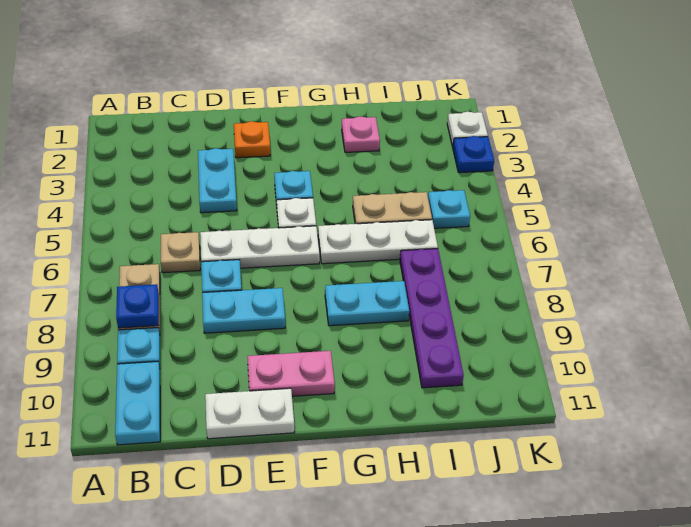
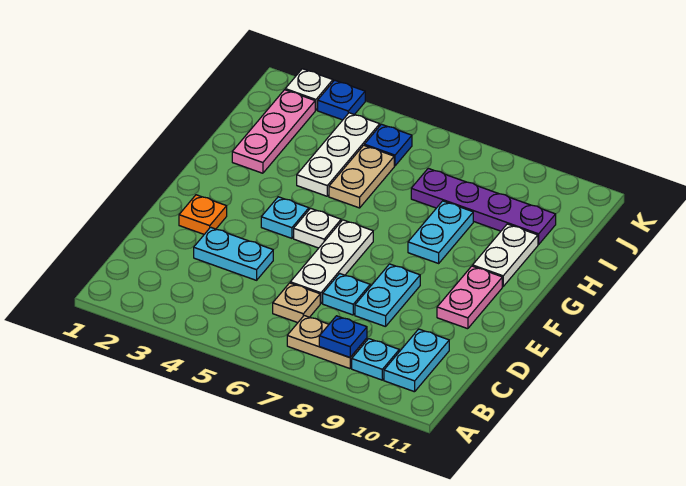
cyan 1x2 plate [115,362,160,445] -> cyan 1x2 plate turned to [384,329,449,392]
white 1x2 plate [205,388,294,439] -> white 1x2 plate moved to [473,224,538,286]
white 1x3 plate [318,220,438,264] -> white 1x3 plate moved to [297,113,380,196]
pink 1x1 plate [342,117,380,152] -> pink 1x3 plate [232,90,315,173]
cyan 1x1 plate [428,190,470,228] -> blue 1x1 plate [364,124,412,166]

